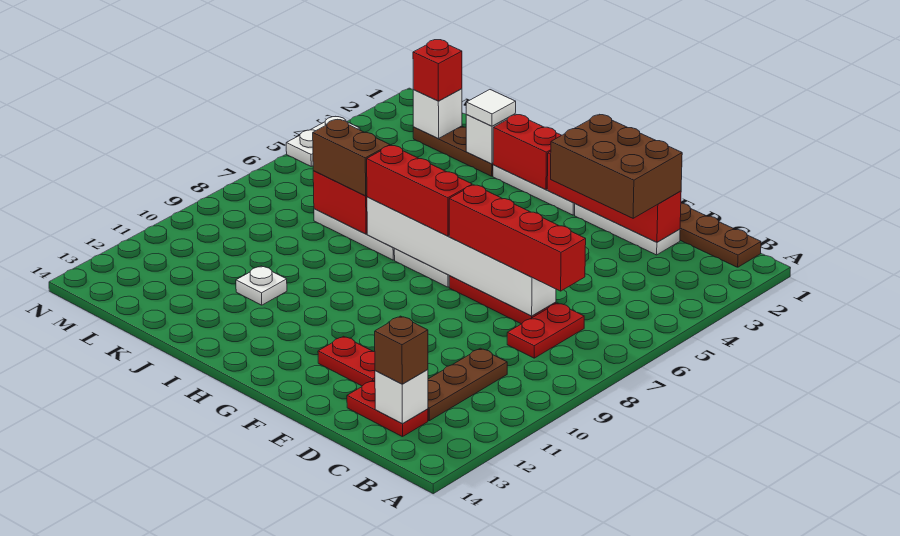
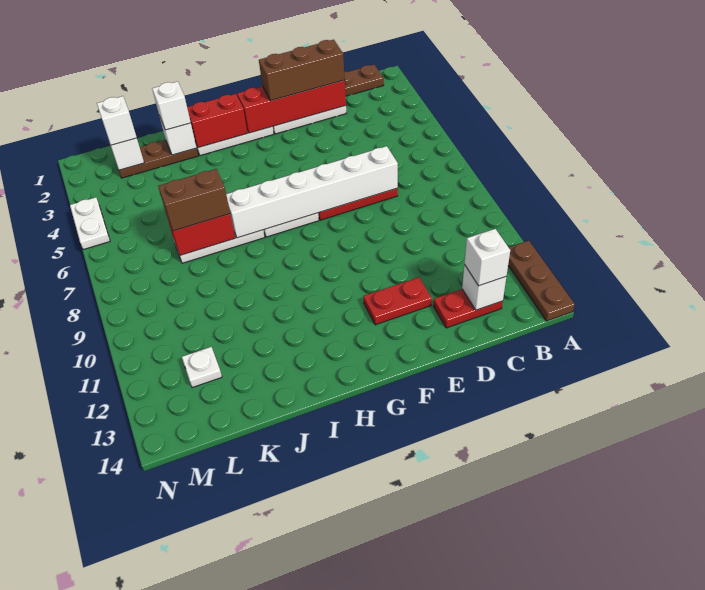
red 1x2 plate [507,303,584,358] -> none
red 1x4 brick [449,185,586,291] -> none
brown 1x3 plate [428,348,507,421] -> brown 1x3 plate moved to [508,241,575,321]
brown 1x1 brick [375,316,428,384] -> white 1x1 brick [464,229,510,286]
brown 2x3 brick [551,115,682,218] -> brown 1x3 brick [259,40,345,101]
red 1x3 brick [367,145,472,236] -> none
white 1x1 tile [466,90,516,126] -> white 1x1 brick [152,81,191,130]
white 1x1 plate [236,266,287,305] -> white 1x1 plate moved to [182,347,222,388]
red 1x1 brick [413,40,462,101] -> white 1x1 brick [97,96,137,145]

